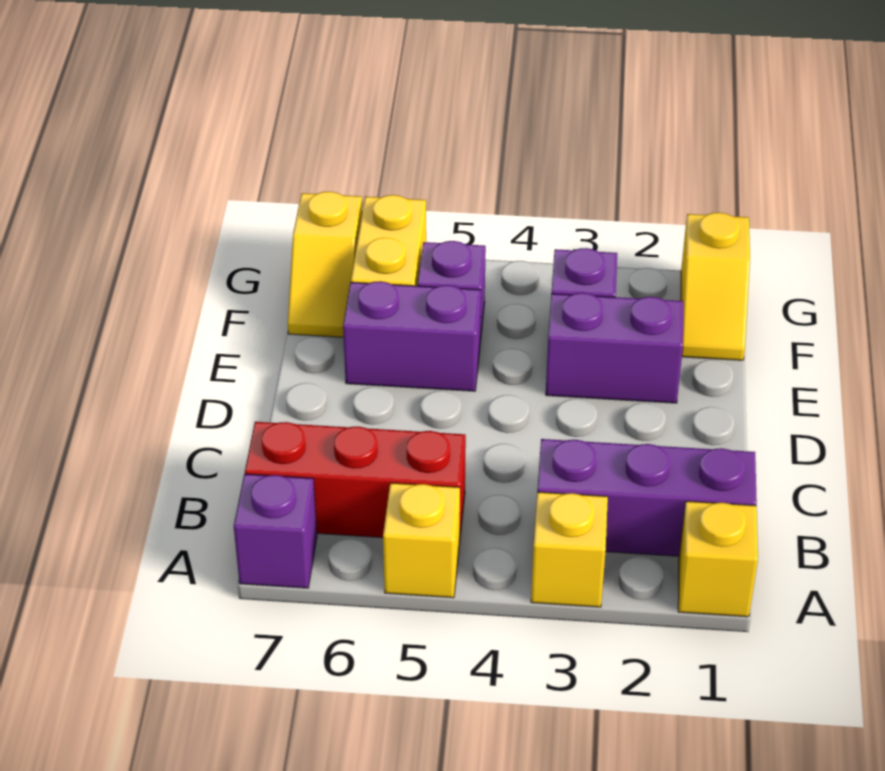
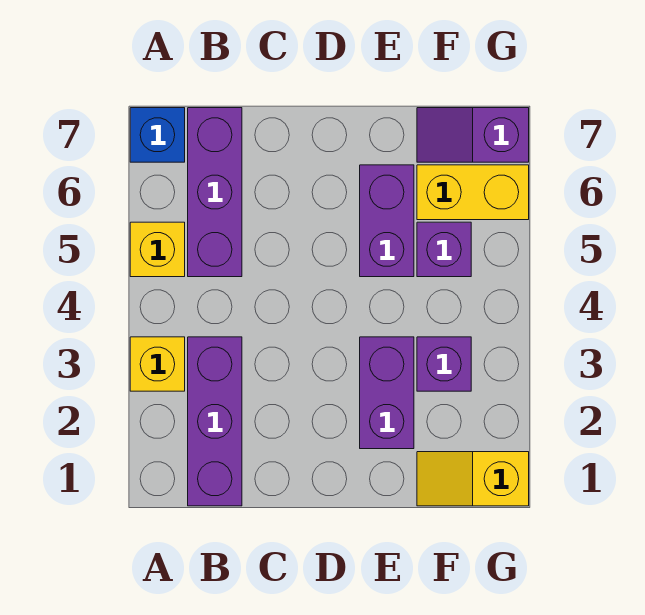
yellow 1x1 brick [678,501,758,617] -> none
purple 1x1 brick [234,474,317,588] -> blue 1x1 brick [130,108,185,162]
red 1x3 brick [245,422,466,538] -> purple 1x3 brick [188,108,242,277]
yellow 1x2 slope [288,192,363,337] -> purple 1x2 slope [417,108,529,162]

